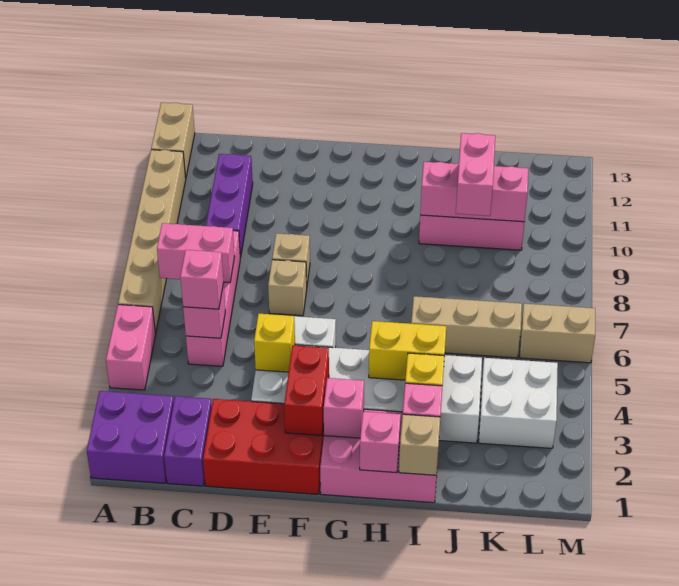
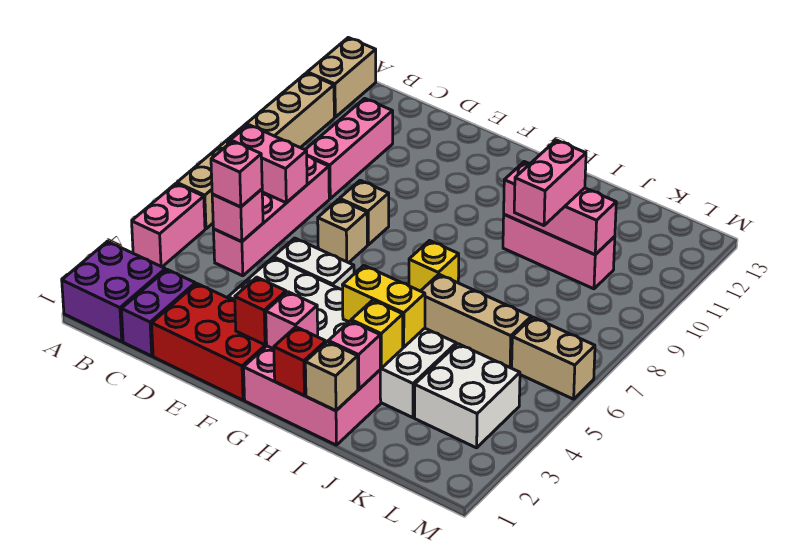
purple 1x3 brick [206,154,253,258] -> pink 1x3 brick [305,98,393,199]
yellow 1x1 brick [254,314,295,372] -> yellow 1x1 brick moved to [409,241,459,291]
red 1x2 brick [284,345,329,435] -> red 1x1 brick [235,277,286,345]
pink 1x1 brick [360,412,401,473] -> red 1x1 brick [274,327,326,395]

